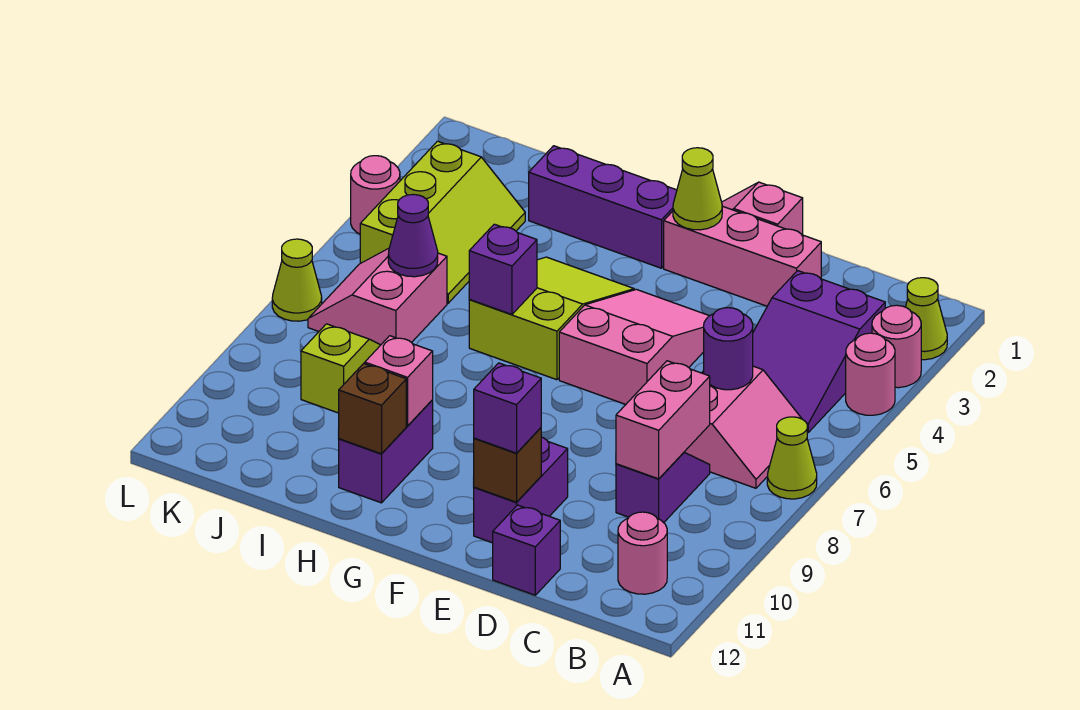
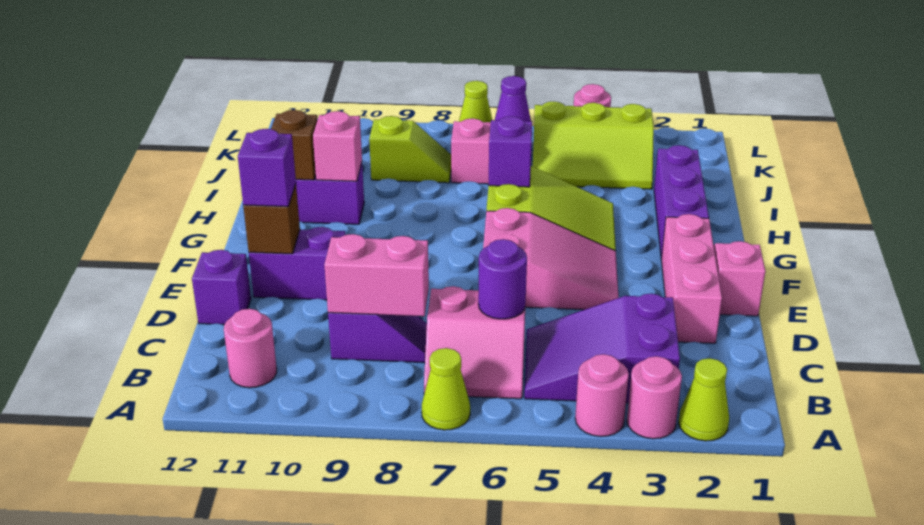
lime 1x1 cone [673,148,722,230] -> none

